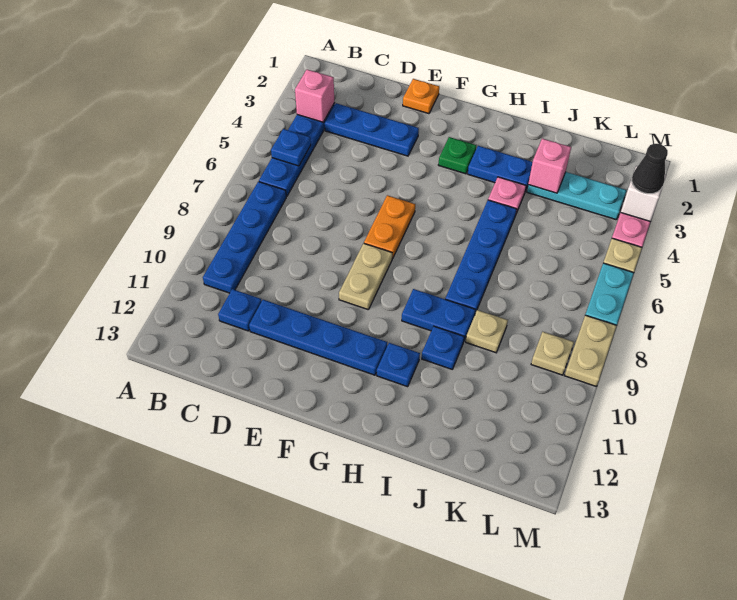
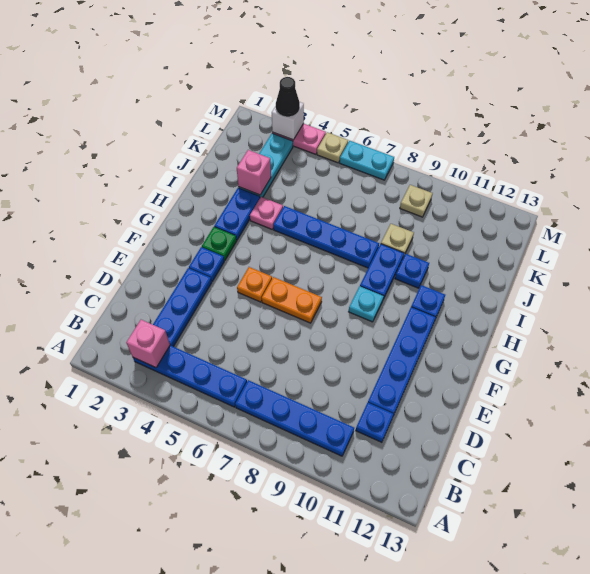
blue 1x1 plate [271,129,311,166] -> blue 1x1 plate moved to [189,247,224,281]
orange 1x1 plate [403,79,439,114] -> orange 1x1 plate moved to [237,267,272,302]
tan 1x2 plate [339,243,393,310] -> none
none -> cyan 1x1 plate [349,286,384,322]
tan 1x2 plate [565,315,617,386] -> none

